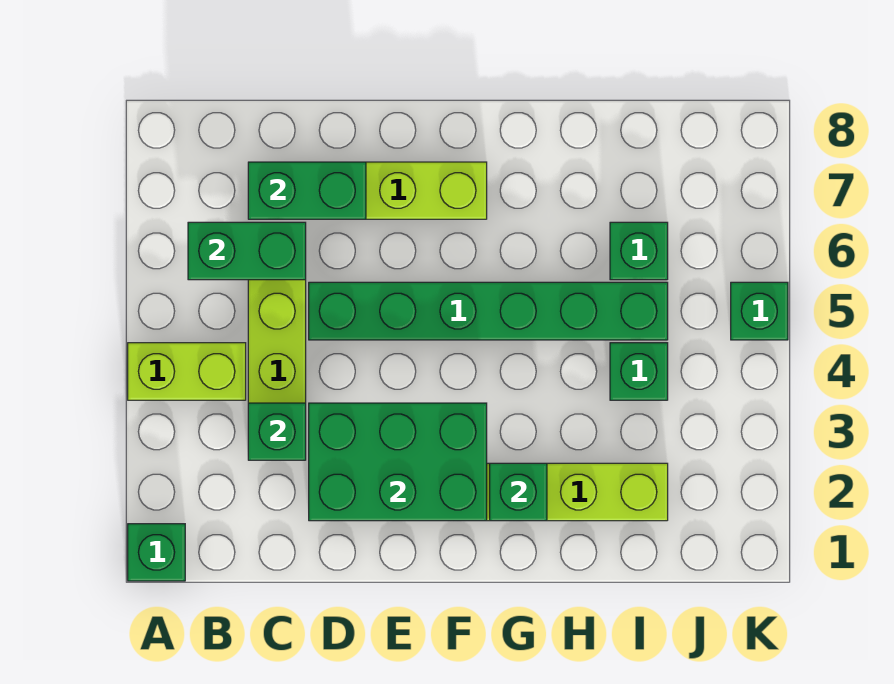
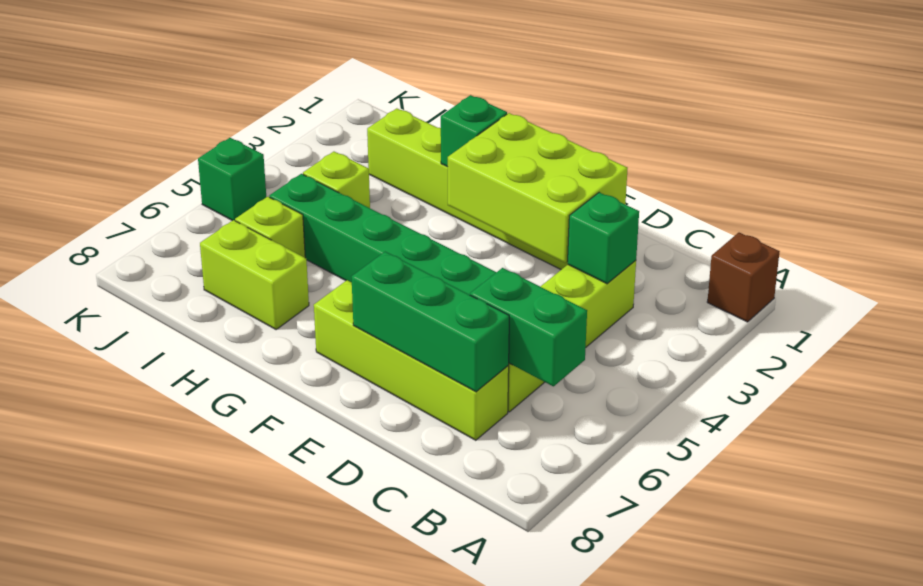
green 1x1 brick [128,524,185,581] -> brown 1x1 brick [707,233,780,322]
lime 1x2 brick [128,343,246,400] -> lime 1x2 brick moved to [200,220,309,329]
green 1x2 brick [248,162,366,219] -> green 1x3 brick [352,252,509,392]
green 2x3 brick [309,403,487,521] -> lime 2x3 brick [448,113,628,263]
green 1x1 brick [610,343,668,400] -> lime 1x1 brick [303,152,370,208]
green 1x1 brick [610,222,668,280] -> lime 1x1 brick [235,197,305,258]

